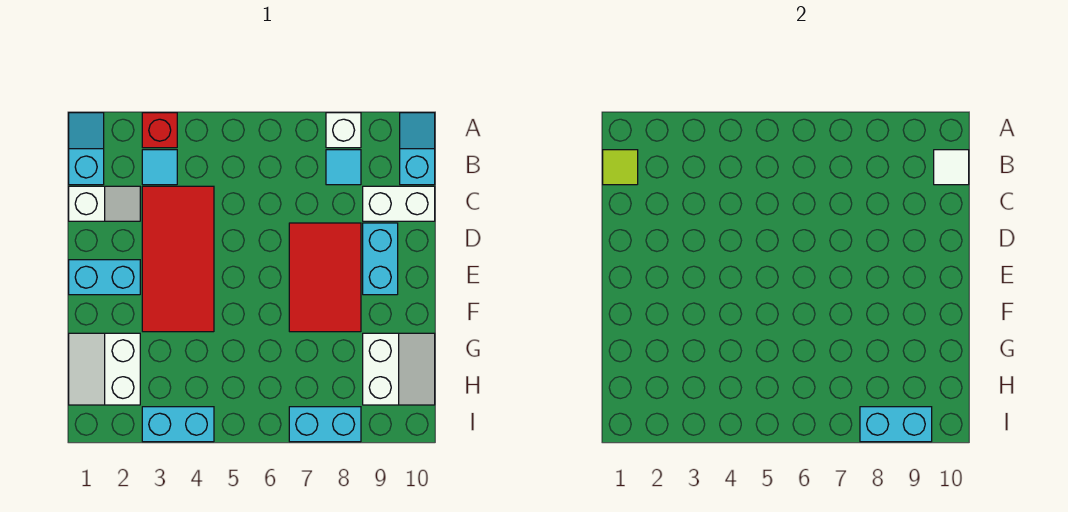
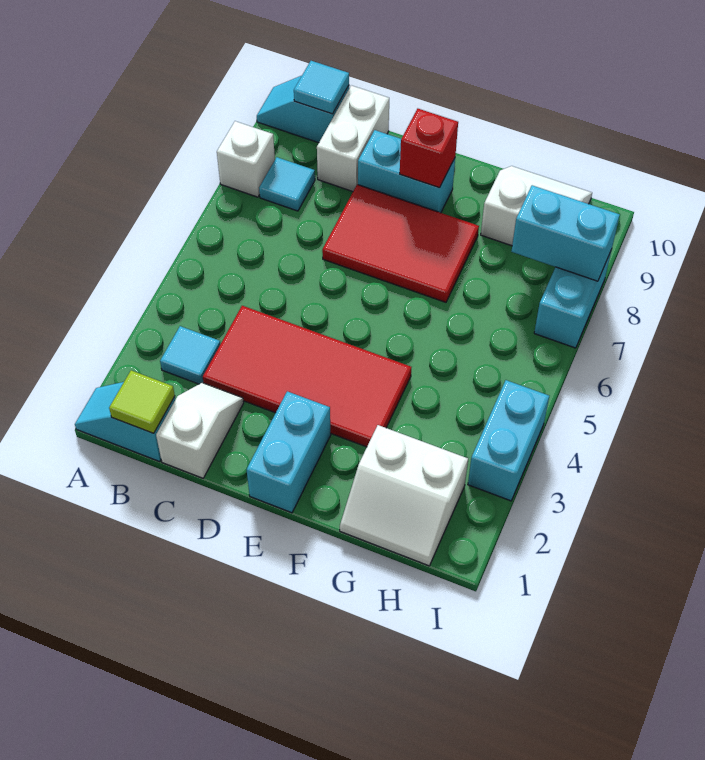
red 1x1 brick [142,113,177,148] -> red 1x1 brick moved to [400,109,458,188]
white 1x1 tile [934,150,969,185] -> cyan 1x1 tile [294,61,349,114]
cyan 1x2 brick [860,407,932,442] -> cyan 1x2 brick turned to [511,185,620,281]

